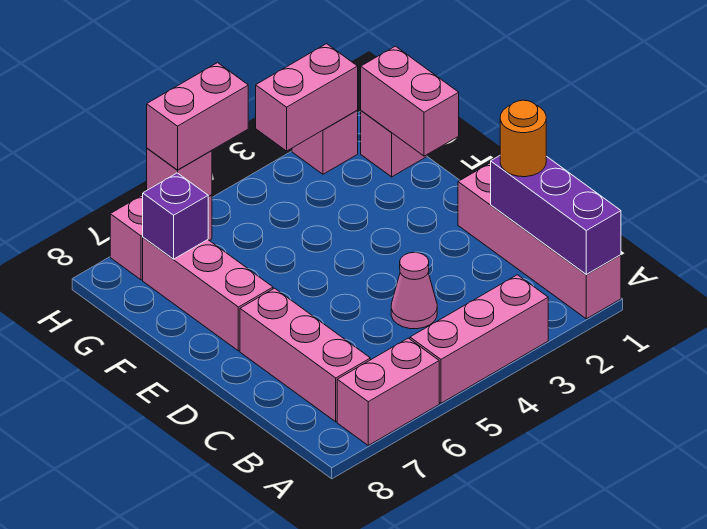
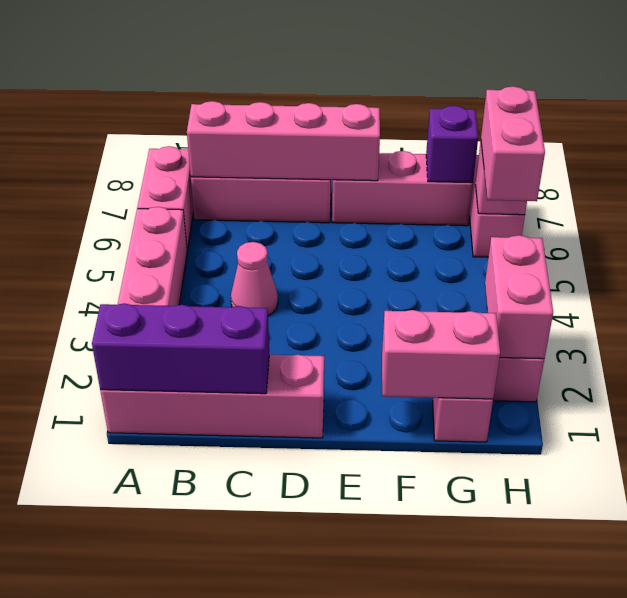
none -> pink 1x4 brick [187,101,380,181]
orange 1x1 round brick [500,100,546,177] -> none

